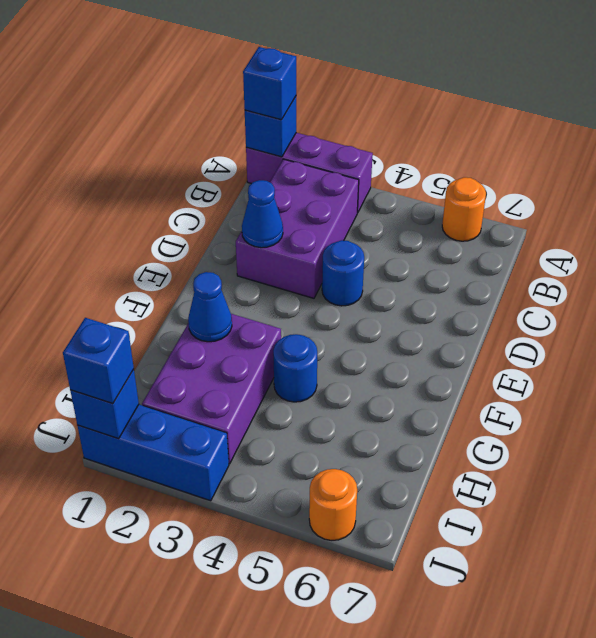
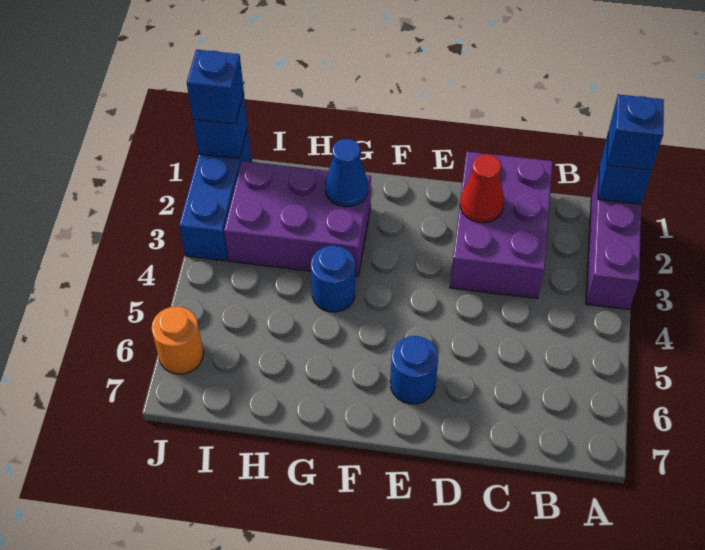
orange 1x1 round brick [442,177,486,241] -> none
purple 2x3 brick [236,159,359,298] -> purple 2x3 brick turned to [450,152,553,299]
blue 1x1 cone [242,180,283,248] -> red 1x1 cone [460,154,504,223]
blue 1x1 round brick [322,240,364,306] -> blue 1x1 round brick moved to [390,336,438,404]

